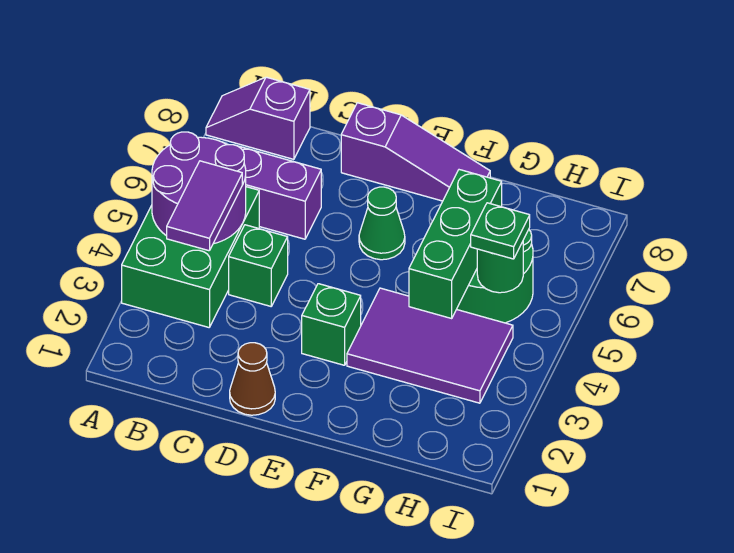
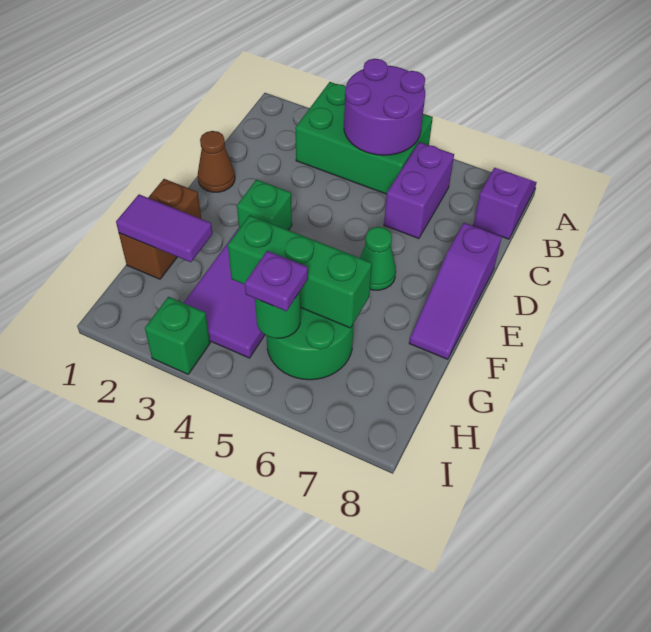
purple 1x2 tile [167,161,242,251] -> purple 1x2 tile moved to [116,194,212,262]
green 1x1 brick [229,225,288,306] -> green 1x1 brick moved to [145,297,210,374]
none -> brown 1x2 brick [119,179,201,279]
green 1x1 plate [471,203,530,259] -> purple 1x1 plate [245,251,308,311]

